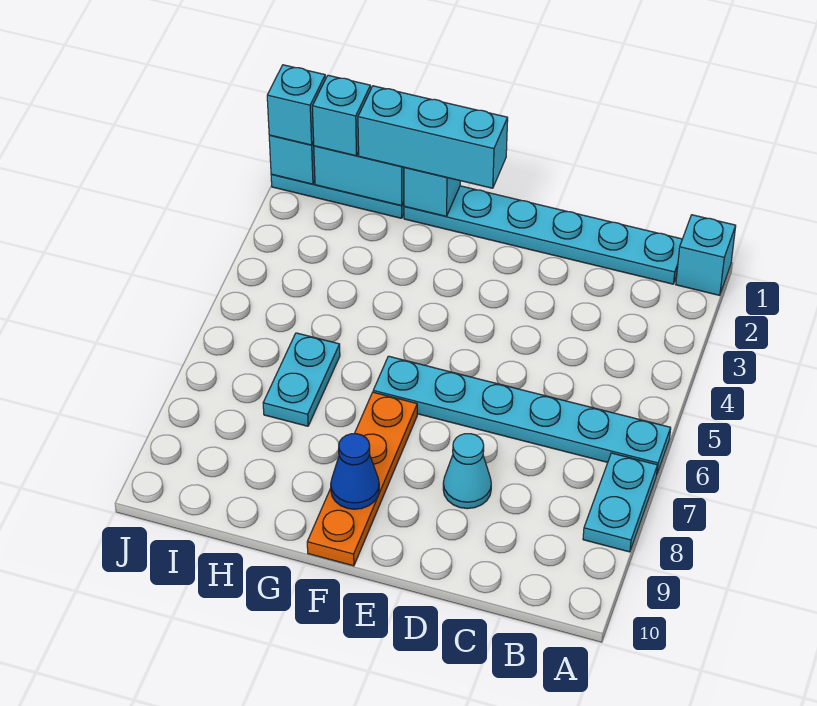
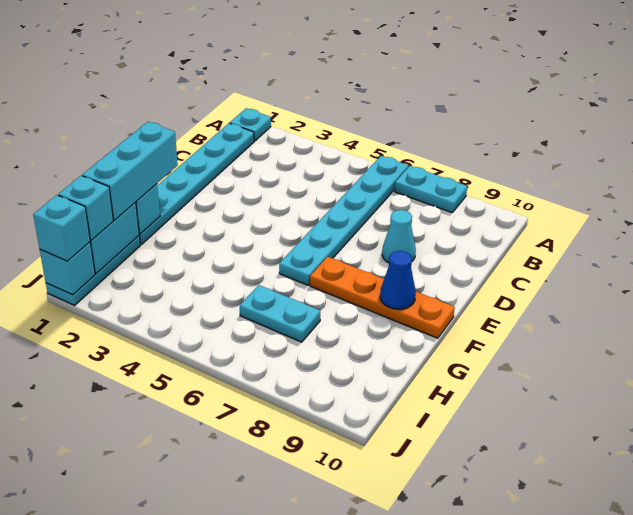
cyan 1x1 brick [676,215,736,295] -> cyan 1x1 plate [230,108,271,141]

